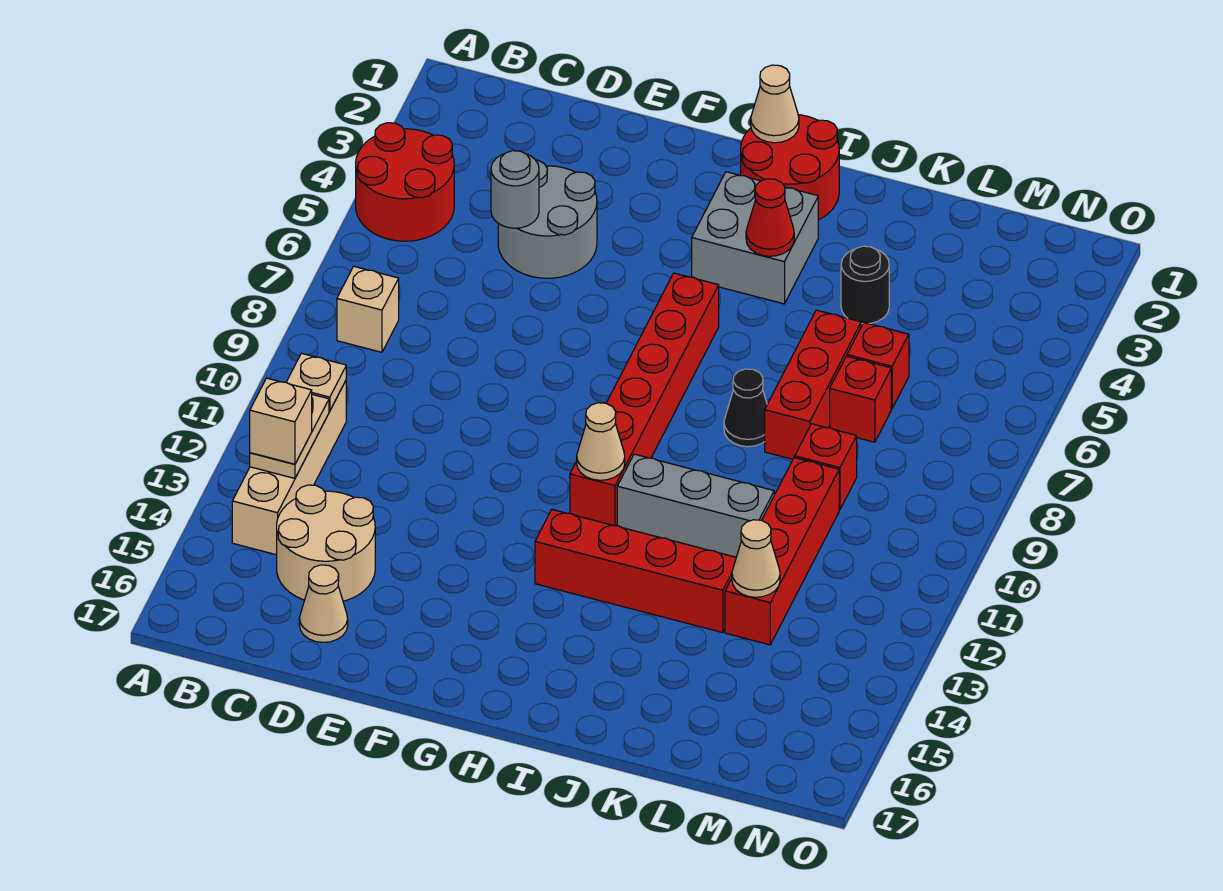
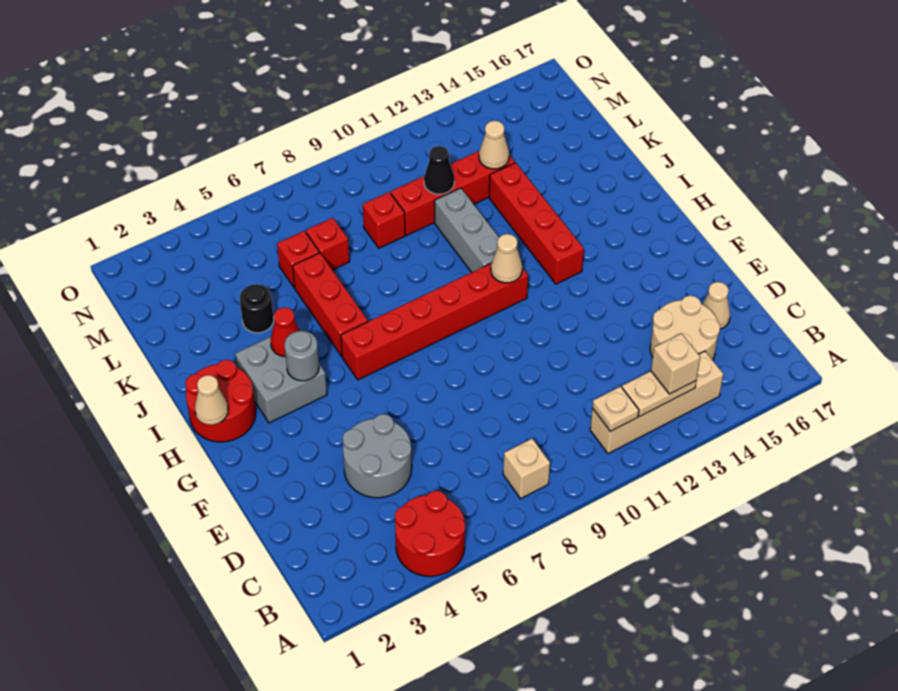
grey 1x1 round brick [491,151,539,228] -> grey 1x1 round brick moved to [285,331,319,381]
black 1x1 cone [724,369,767,447] -> black 1x1 cone moved to [424,146,454,194]
red 1x3 brick [765,310,861,459] -> red 1x3 brick turned to [293,253,368,356]

